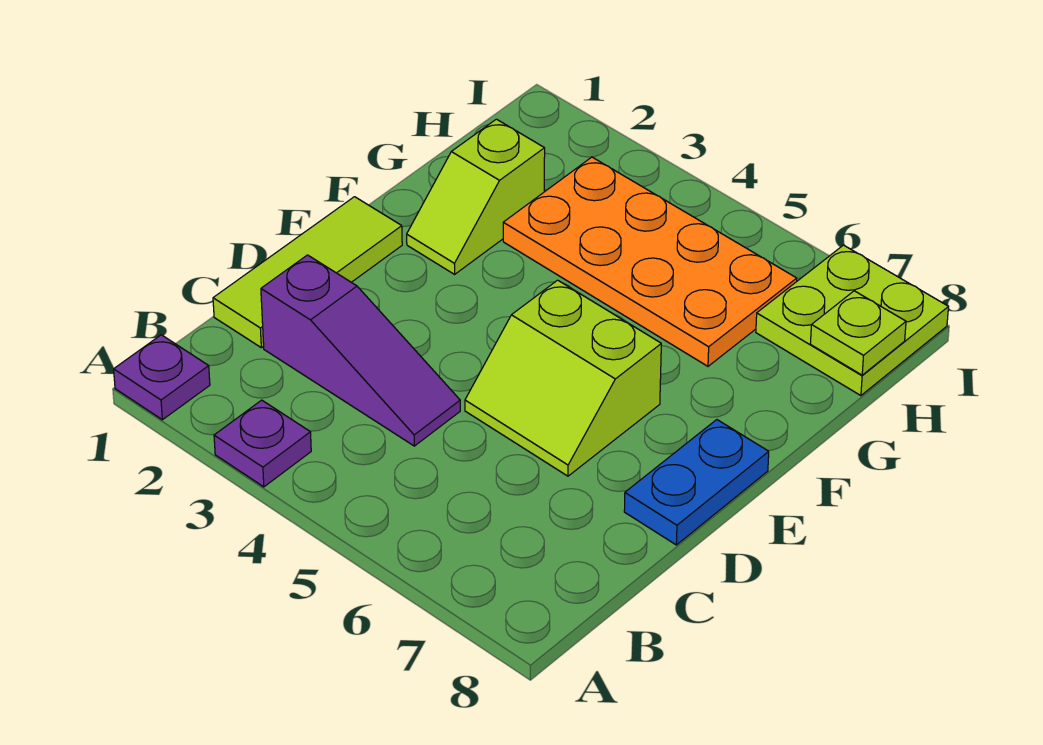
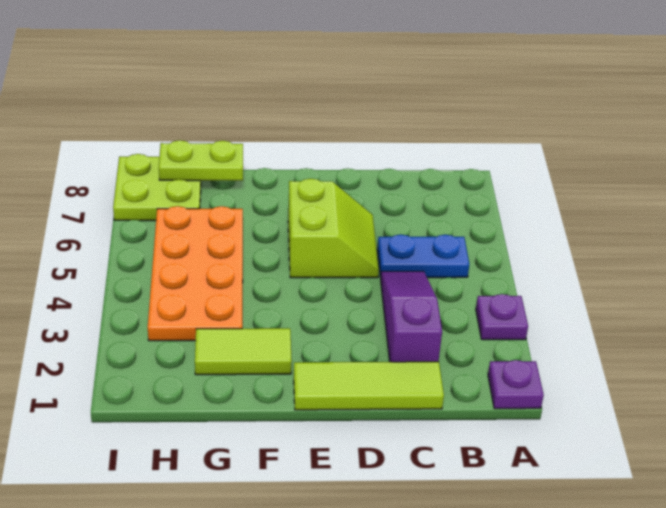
blue 1x2 plate [624,420,769,545] -> blue 1x2 plate moved to [377,234,469,278]
lime 1x2 slope [407,119,545,274] -> lime 1x2 tile [195,328,292,375]
lime 1x1 plate [810,291,906,375] -> lime 1x2 plate [159,140,243,181]

